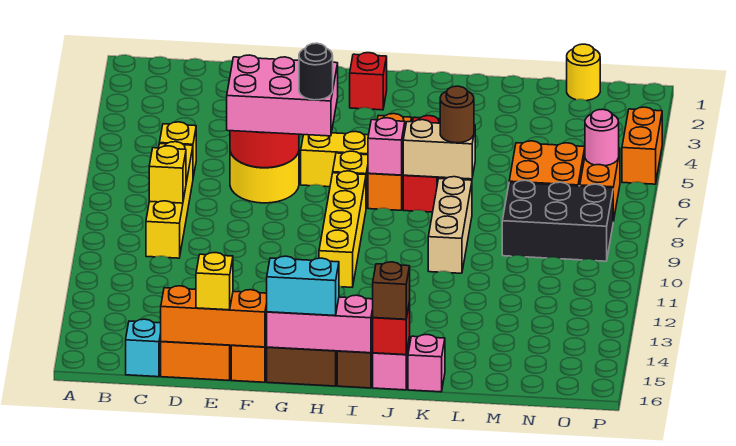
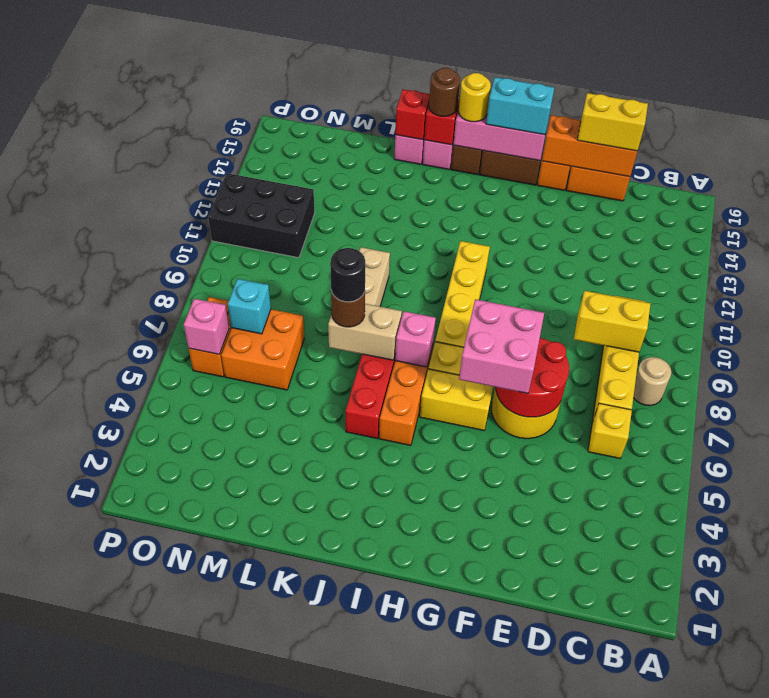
none -> tan 1x1 round brick [633,357,671,406]
yellow 1x1 brick [149,146,186,203] -> yellow 1x2 brick [574,291,651,352]
cyan 1x1 brick [126,319,161,377] -> cyan 1x1 brick moved to [228,279,271,334]
pink 2x3 brick [227,55,338,136] -> pink 2x2 brick [459,299,544,393]
yellow 1x1 brick [196,253,233,310] -> yellow 1x2 brick [577,93,648,151]
black 1x1 round brick [299,43,333,100] -> black 1x1 round brick moved to [330,248,365,302]
red 1x1 brick [350,53,387,110] -> red 1x1 brick moved to [395,89,430,140]
brown 1x1 brick [373,262,410,319] -> brown 1x1 round brick [429,68,460,116]
black 2x3 brick [502,180,613,261] -> black 2x3 brick moved to [208,173,315,258]
yellow 1x1 round brick [567,44,600,101] -> yellow 1x1 round brick moved to [459,73,491,122]
pink 1x1 round brick [585,109,619,166] -> pink 1x1 brick [184,299,229,354]
orange 1x2 brick [622,107,662,184] -> none

